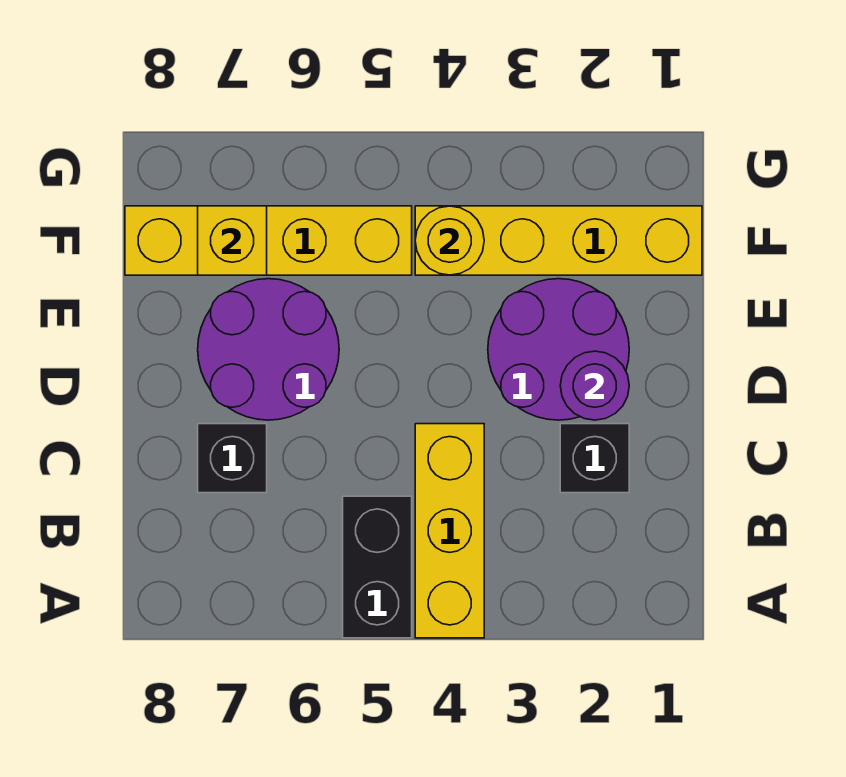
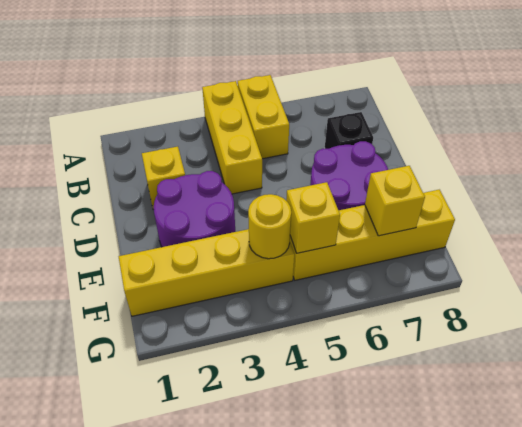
black 1x2 brick [343,496,412,638] -> yellow 1x2 brick [238,75,289,159]
black 1x1 brick [560,424,629,493] -> yellow 1x1 brick [142,147,185,210]
purple 1x1 round brick [560,351,629,420] -> none
none -> yellow 1x1 brick [286,182,340,253]

